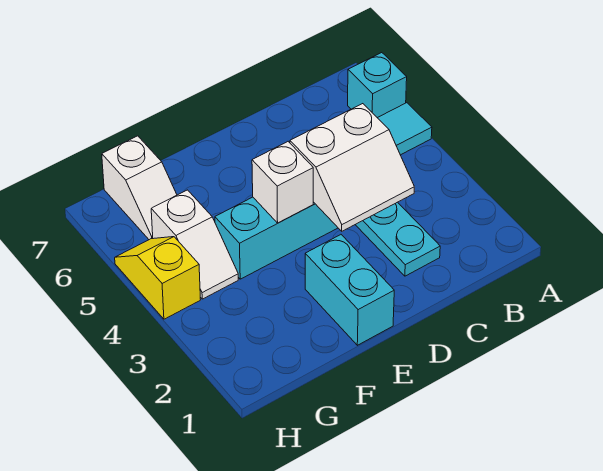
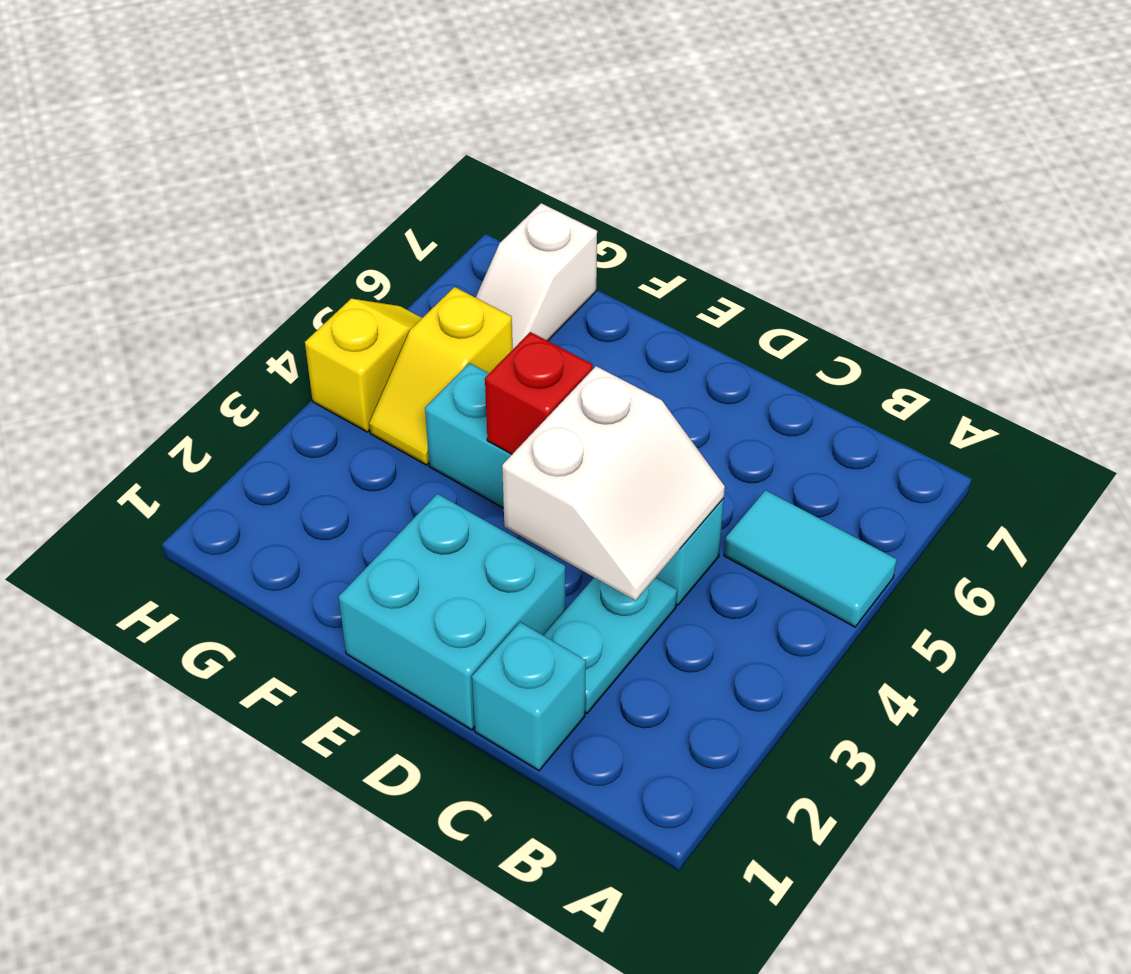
cyan 1x1 brick [348,53,407,118] -> cyan 1x1 brick moved to [472,622,586,770]
white 2x2 slope [290,104,414,231] -> white 2x2 slope turned to [502,366,725,600]
cyan 1x2 brick [305,235,394,345] -> cyan 2x2 brick [339,494,565,730]
white 1x1 brick [252,142,313,223] -> red 1x1 brick [485,332,593,454]
white 1x2 slope [151,190,238,299] -> yellow 1x2 slope [369,287,512,465]

